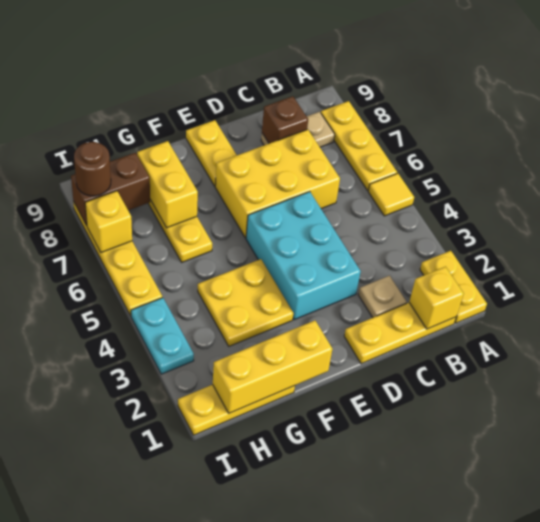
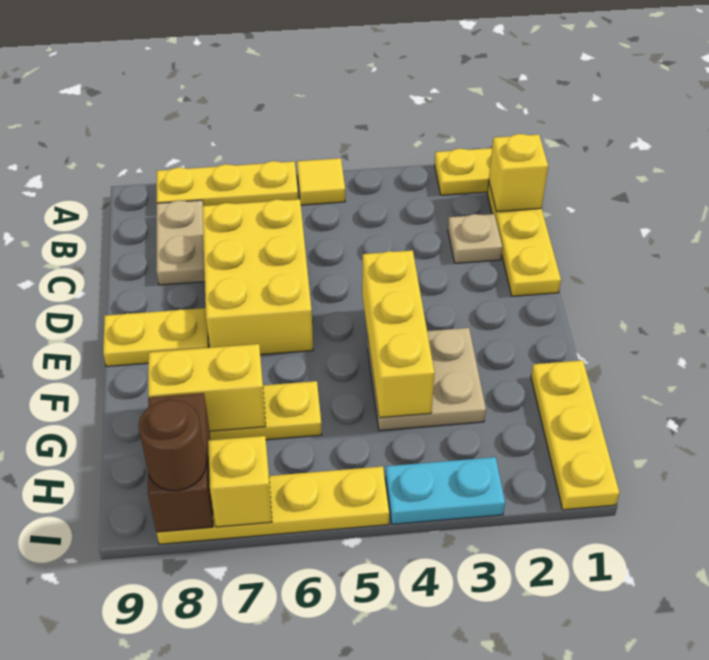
brown 1x1 brick [262,96,308,143] -> none
cyan 2x3 brick [246,192,361,320] -> none
yellow 1x3 brick [213,321,332,413] -> yellow 1x3 brick moved to [362,250,435,418]
yellow 2x2 plate [198,259,293,346] -> tan 2x2 plate [368,328,486,431]

